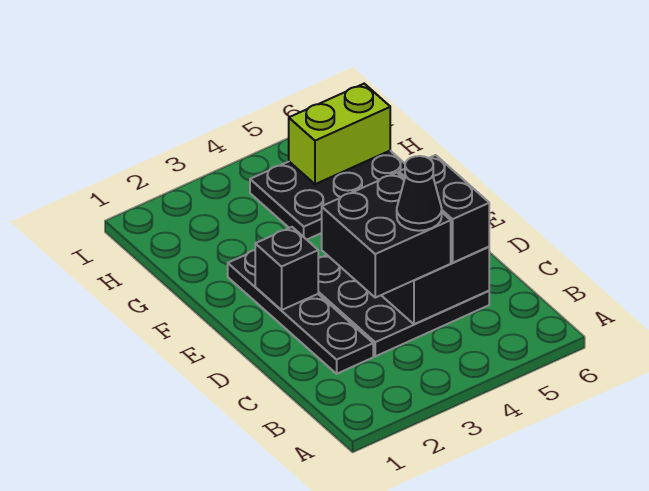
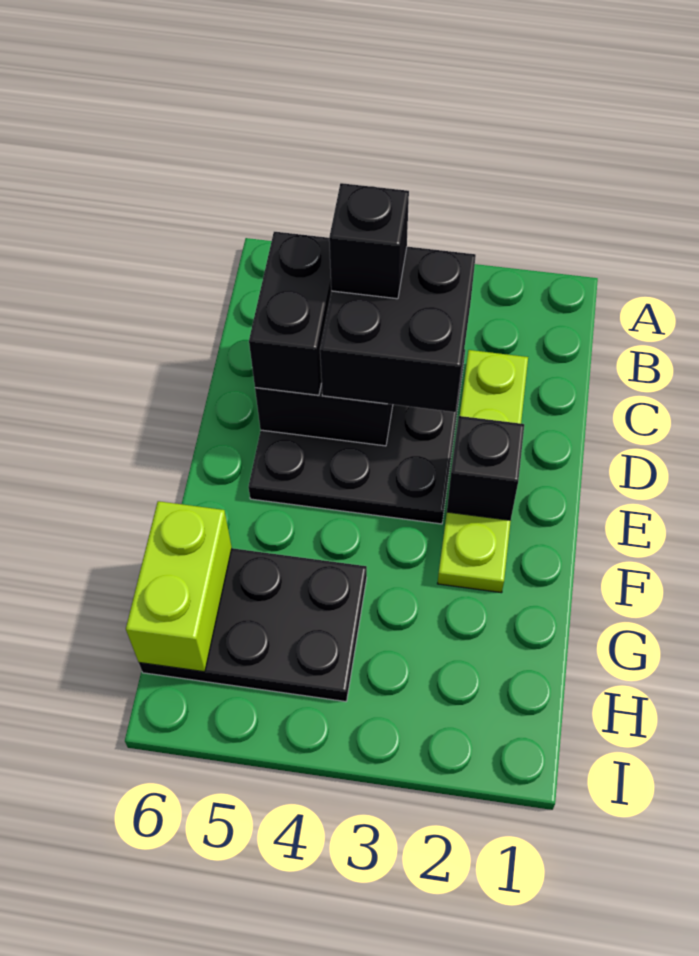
black 1x4 plate [228,250,373,374] -> lime 1x4 plate [437,350,528,593]
black 1x1 cone [397,156,442,231] -> black 1x1 brick [329,183,409,299]
lime 1x2 brick [289,84,390,184] -> lime 1x2 brick turned to [126,501,232,672]

